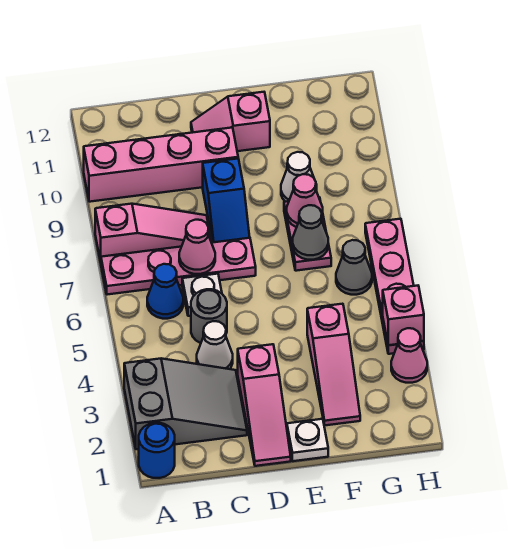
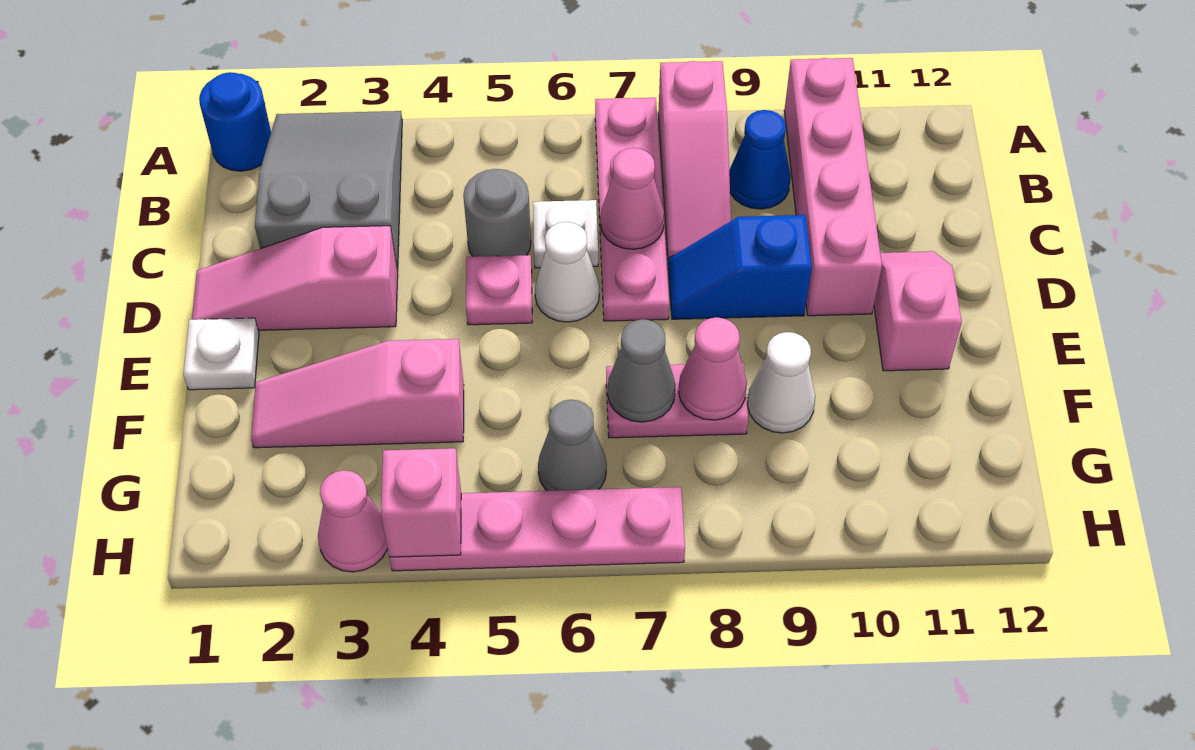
grey 2x3 slope [124,359,247,449] -> grey 2x3 slope turned to [255,111,402,271]
blue 1x1 cone [147,264,183,319] -> blue 1x1 cone moved to [729,110,791,209]
white 1x1 cone [197,321,233,369] -> white 1x1 cone moved to [535,222,599,322]
none -> pink 1x1 plate [466,255,532,325]

